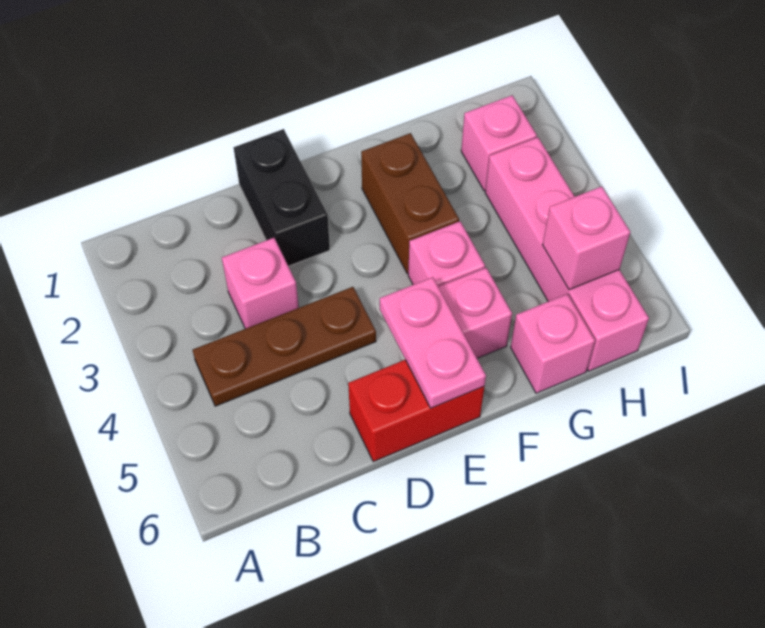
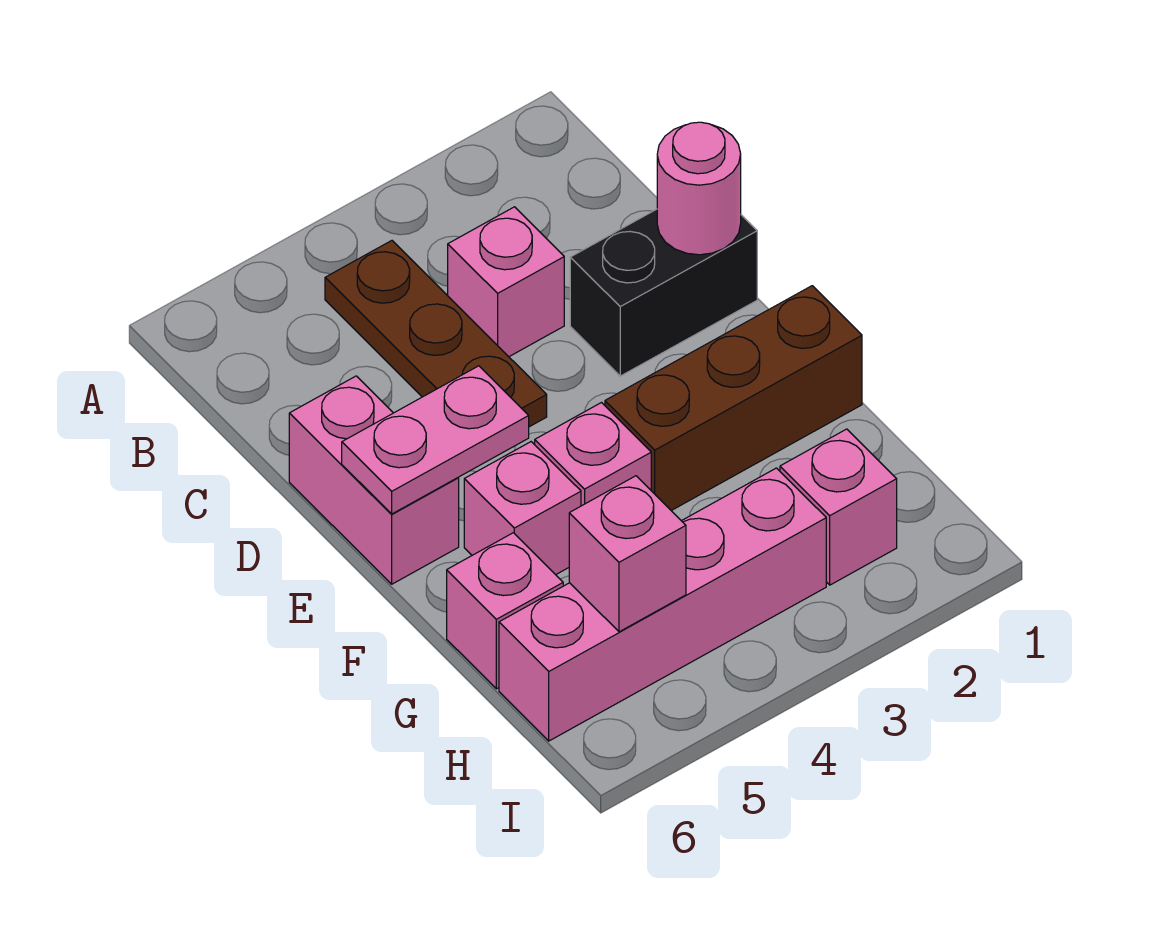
none -> pink 1x1 round brick [657,122,741,255]
red 1x2 brick [348,360,484,462] -> pink 1x2 brick [289,376,459,584]
brown 1x2 brick [361,133,459,274] -> brown 1x3 brick [605,286,862,511]

